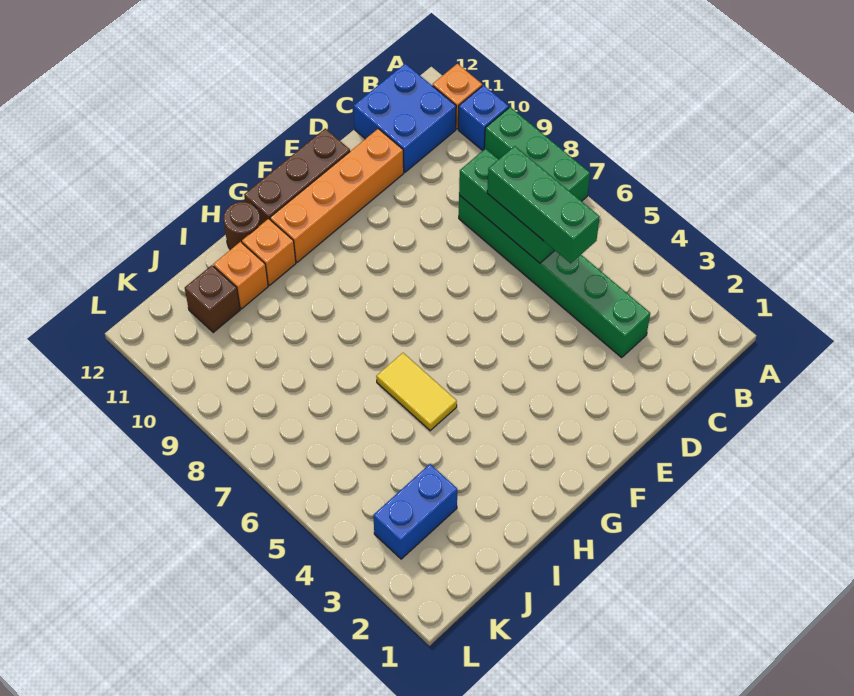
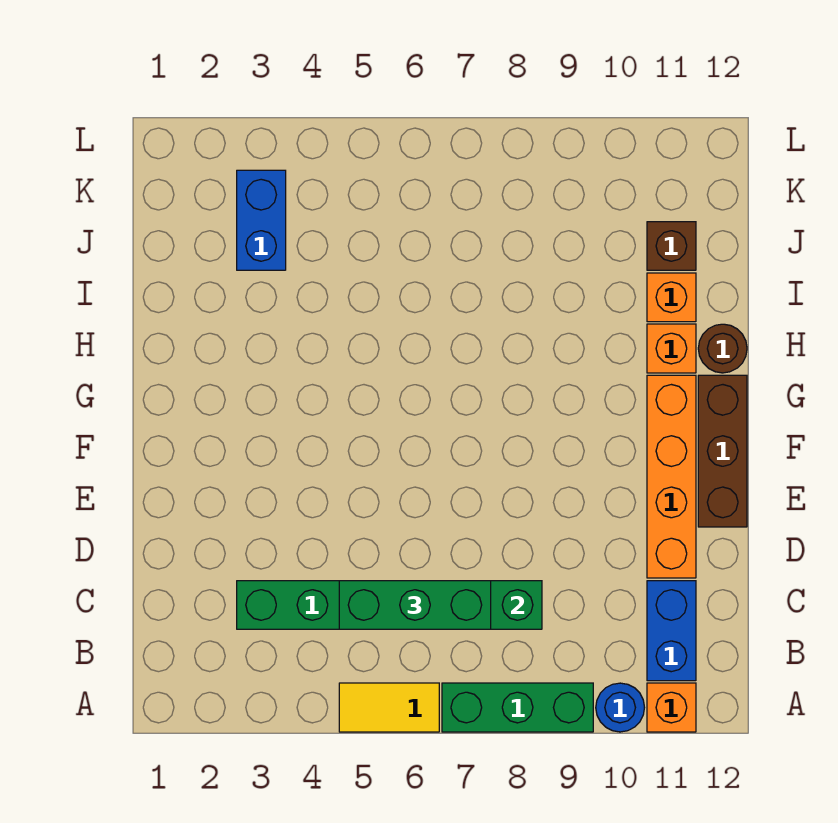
blue 1x1 brick [458,85,509,151] -> blue 1x1 round brick [596,683,645,732]
blue 2x2 brick [354,63,456,172] -> blue 1x2 brick [647,581,696,681]
yellow 1x2 tile [376,353,457,431] -> yellow 1x2 tile moved to [339,683,439,732]

